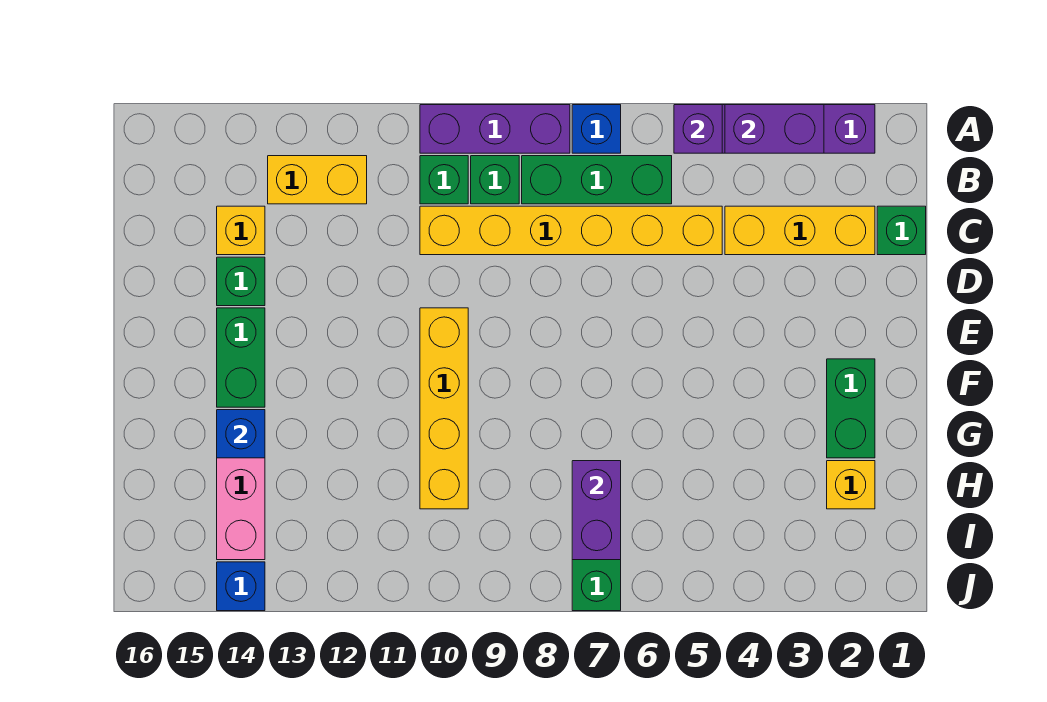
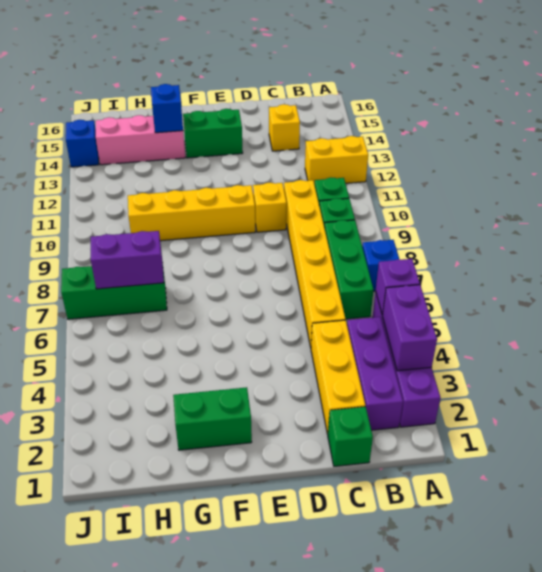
purple 1x3 brick [420,105,570,153] -> purple 1x3 brick moved to [347,317,403,430]
yellow 1x2 brick [268,156,367,204] -> yellow 1x2 brick turned to [305,136,368,185]
green 1x1 brick [217,257,265,306] -> none
yellow 1x1 brick [827,461,875,509] -> yellow 1x1 brick moved to [253,183,287,232]

